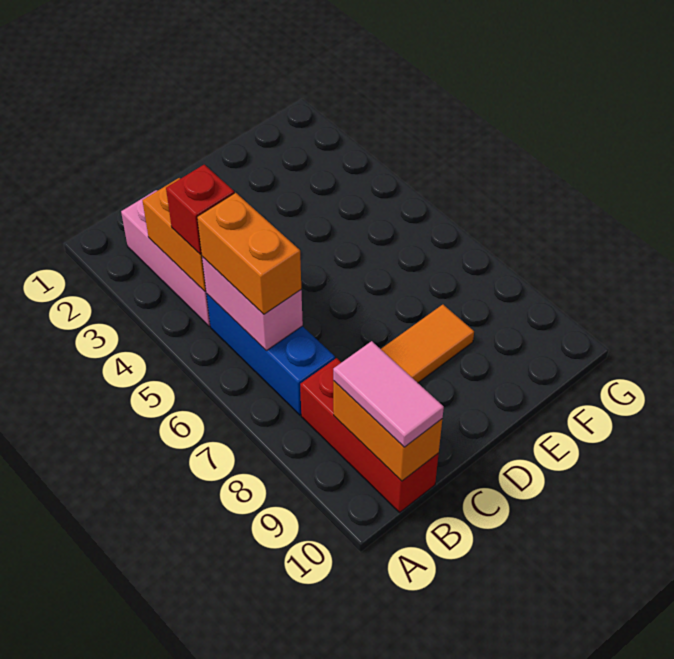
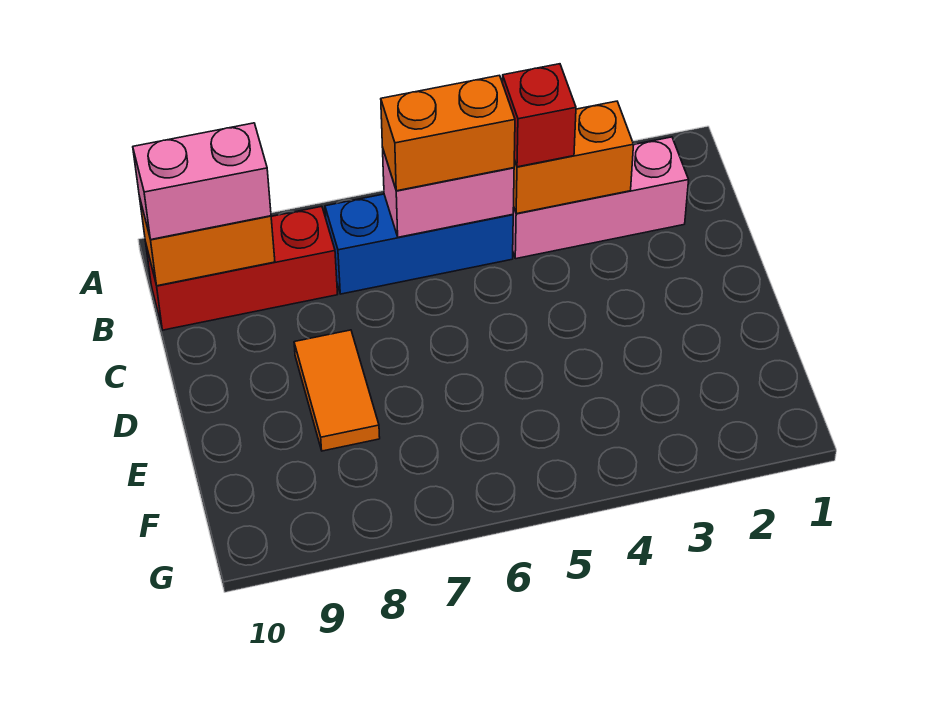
pink 1x2 tile [333,341,444,447] -> pink 1x2 brick [133,123,271,240]

